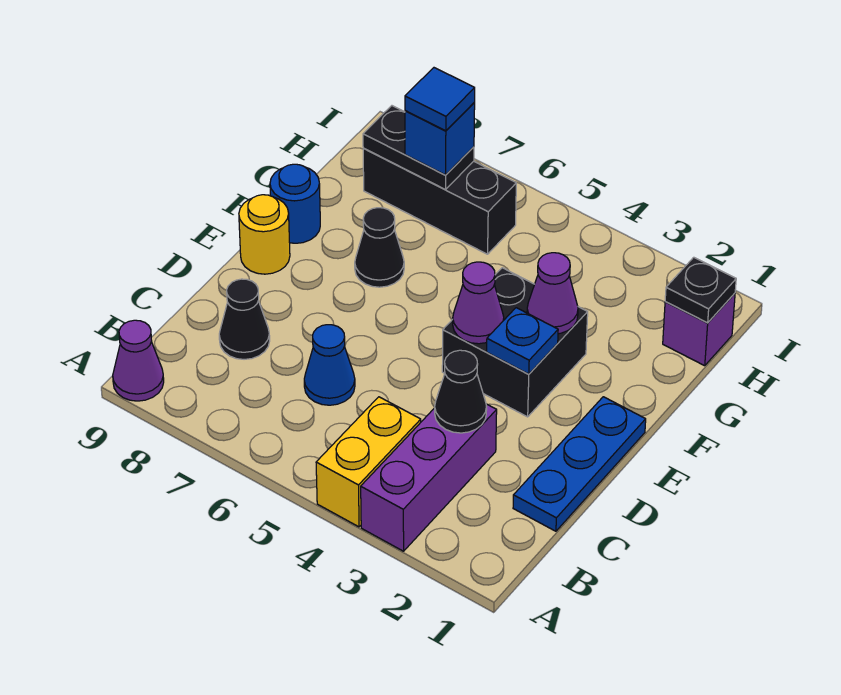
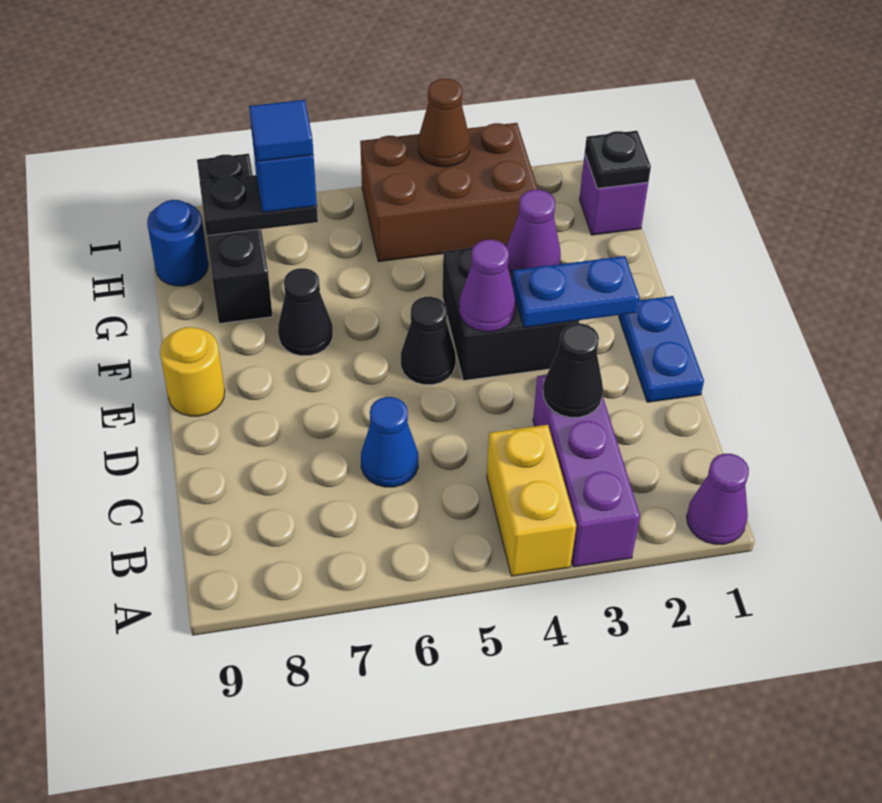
purple 1x1 cone [113,320,164,401] -> purple 1x1 cone moved to [687,454,749,544]
blue 1x3 plate [513,397,646,531] -> blue 1x2 plate [619,296,704,402]
black 1x1 cone [219,279,270,359] -> black 1x1 cone moved to [401,297,456,385]
blue 1x1 plate [487,308,558,374] -> blue 1x2 plate [512,256,640,327]
blue 1x1 round brick [270,164,320,243] -> blue 1x1 round brick moved to [147,200,208,286]
none -> brown 2x3 brick [360,123,538,262]
black 1x3 brick [363,148,516,254] -> black 1x3 brick turned to [197,154,273,324]
none -> brown 1x1 cone [418,79,470,167]

